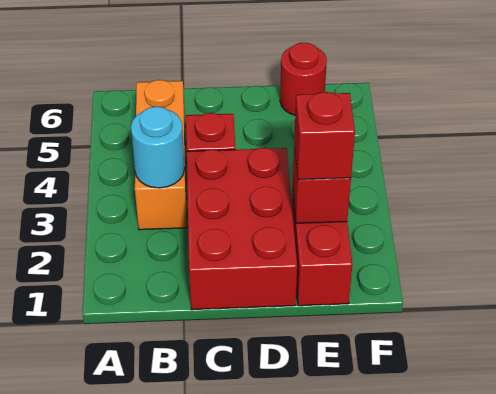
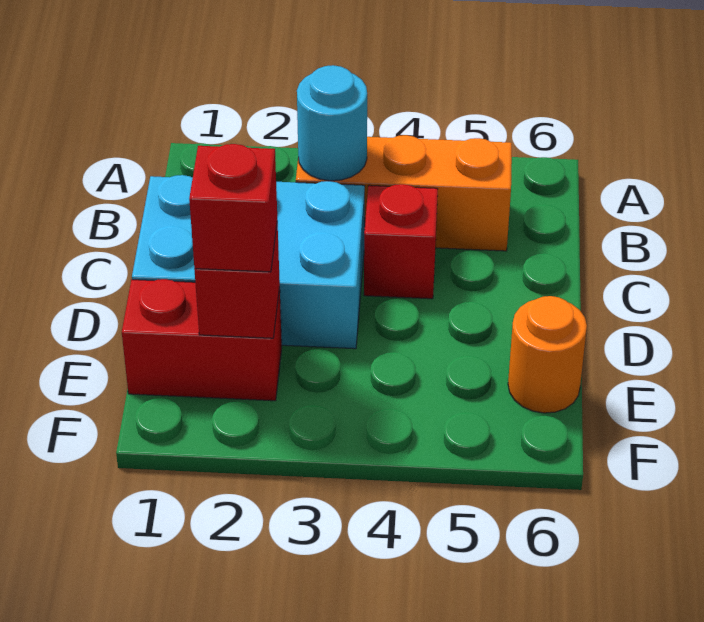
red 2x3 brick [187,148,297,310] -> cyan 2x3 brick [132,175,365,349]
red 1x1 round brick [280,43,327,115] -> orange 1x1 round brick [508,296,587,413]

